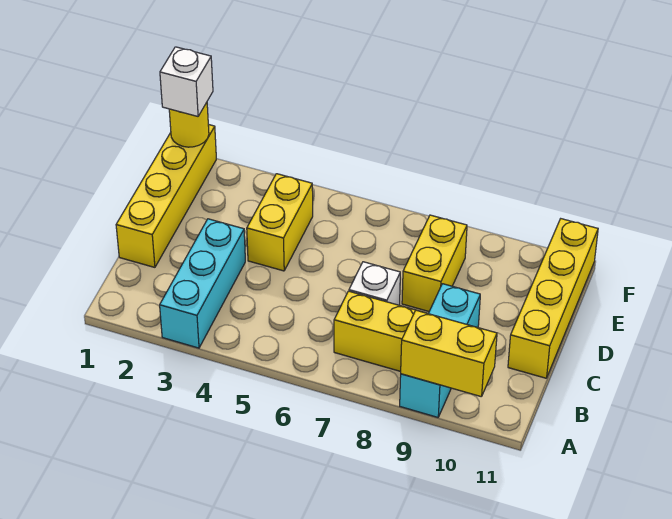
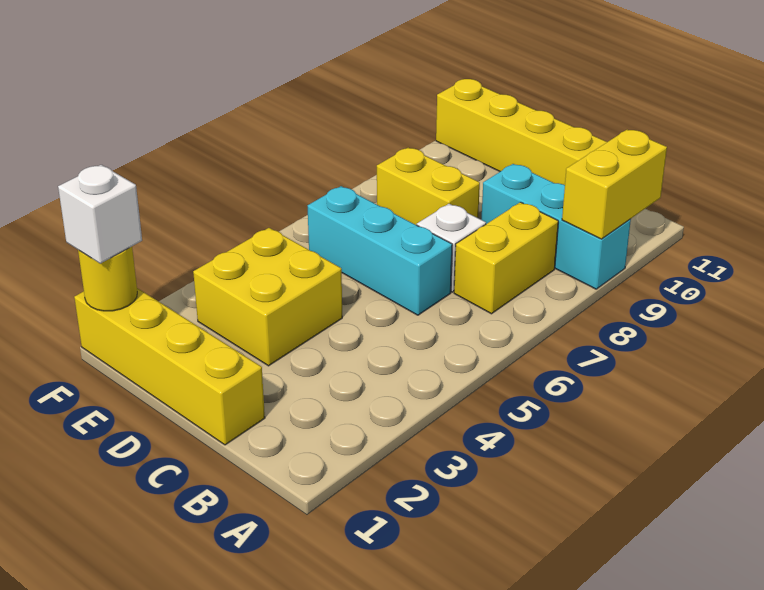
cyan 1x3 brick [160,219,245,348] -> cyan 1x3 brick moved to [308,186,452,315]
yellow 1x2 brick [247,174,313,271] -> yellow 2x2 brick [193,228,342,366]

